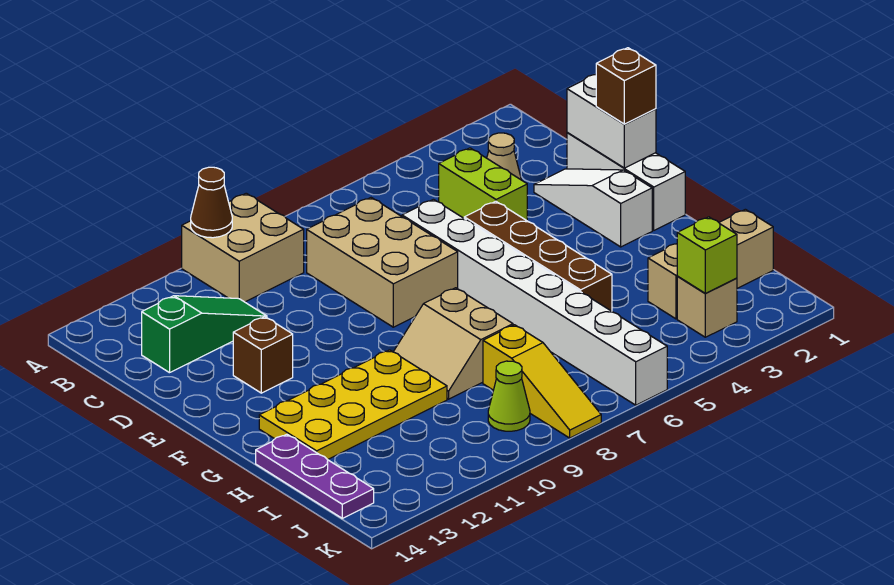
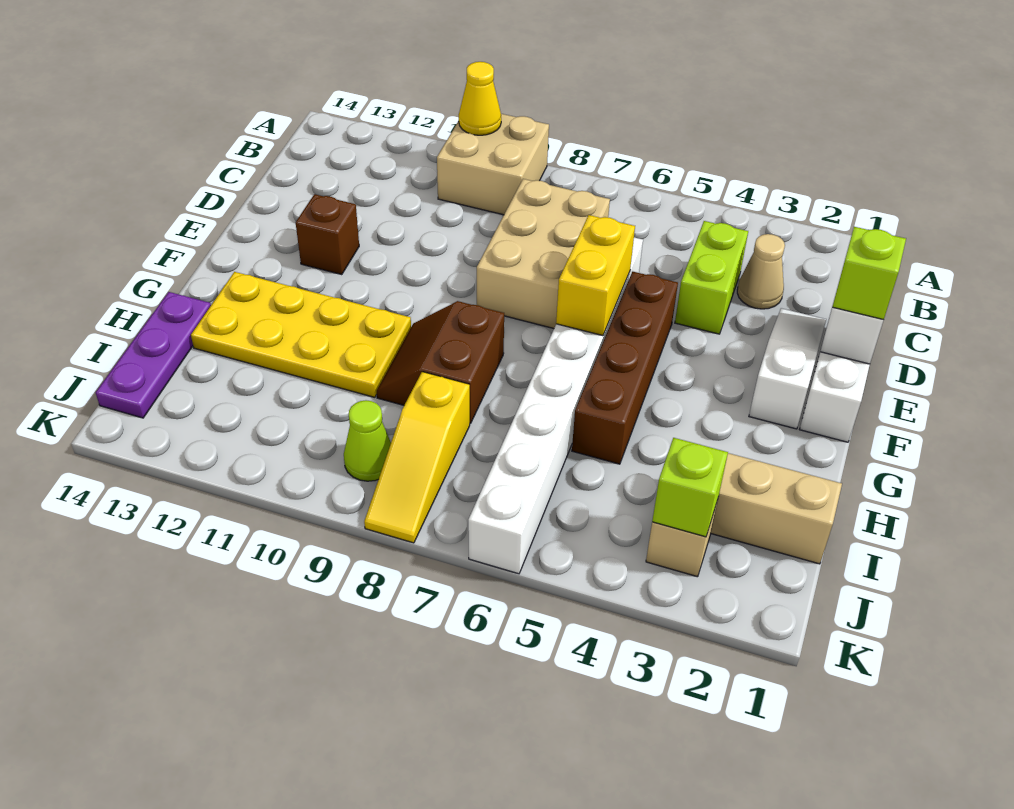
brown 1x1 cone [191,167,232,238] -> yellow 1x1 cone [459,62,501,135]
green 1x3 slope [142,296,267,373] -> none
brown 1x1 brick [596,48,656,124] -> lime 1x1 brick [832,227,906,320]
none -> yellow 1x2 brick [556,215,635,336]
tan 2x2 slope [394,288,513,399] -> brown 2x2 slope [377,301,504,424]

